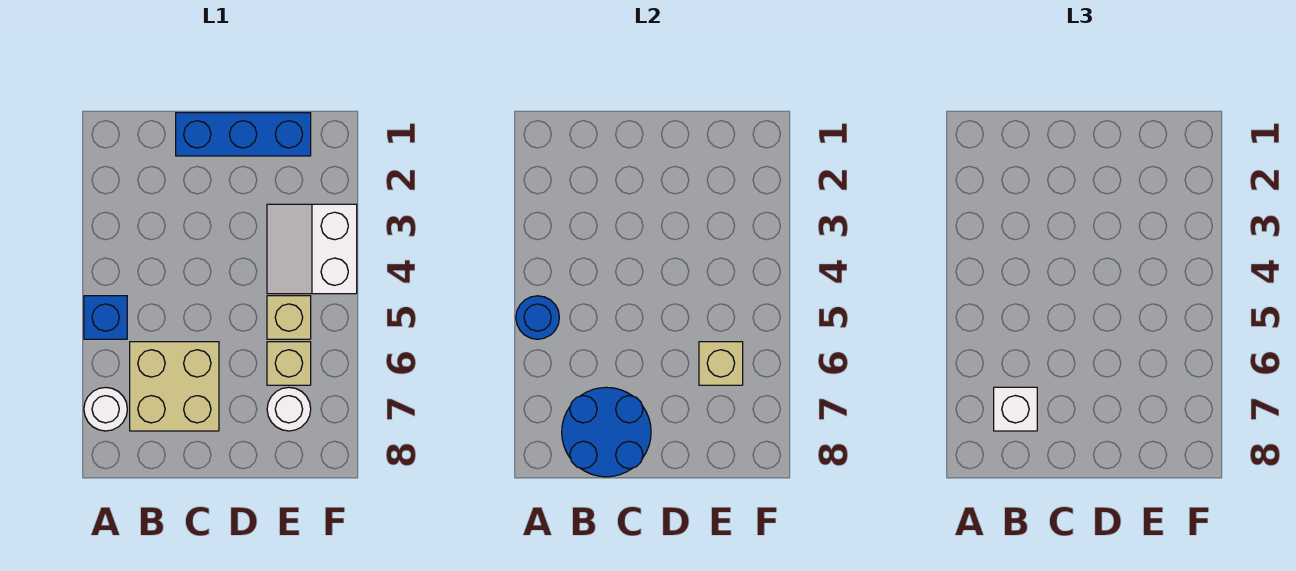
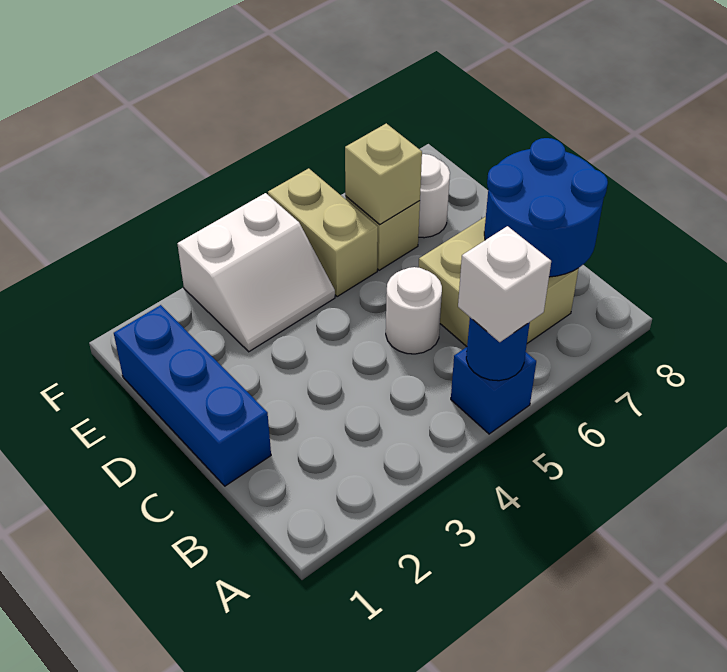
white 1x1 round brick [84,387,127,431] -> white 1x1 round brick moved to [386,267,442,354]
white 1x1 brick [994,387,1037,431] -> white 1x1 brick moved to [458,226,551,342]
tan 1x1 brick [267,296,311,339] -> tan 1x2 brick [268,168,378,297]

